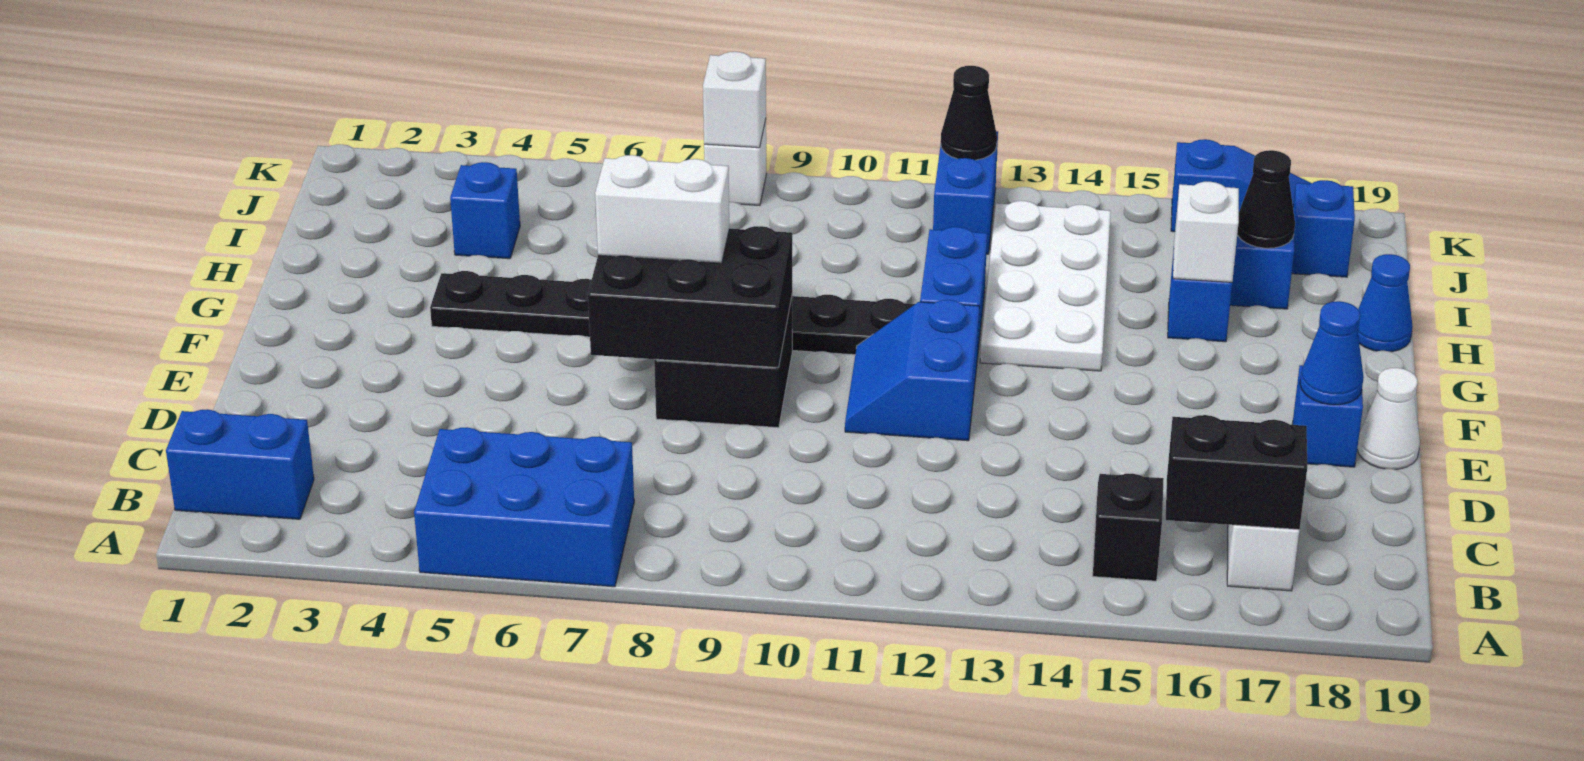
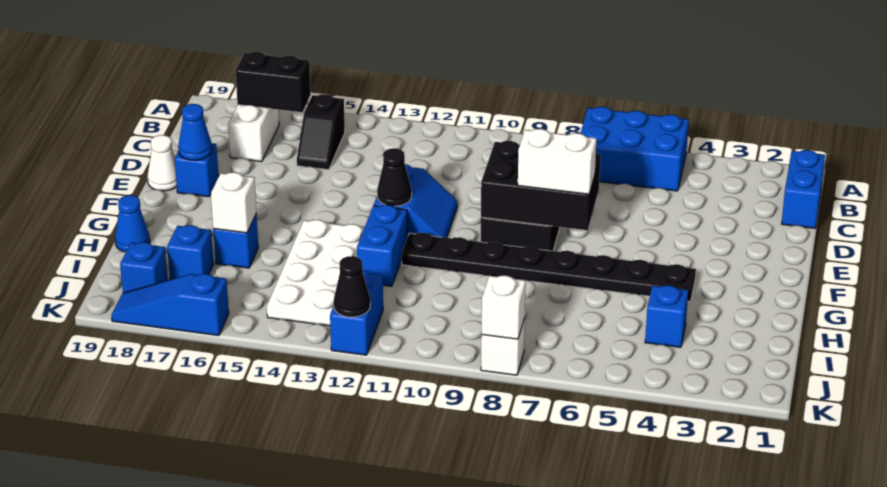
blue 1x2 brick [166,409,314,519] -> blue 1x2 brick turned to [782,150,825,228]
black 1x1 cone [1237,150,1295,248] -> black 1x1 cone moved to [377,148,412,206]

